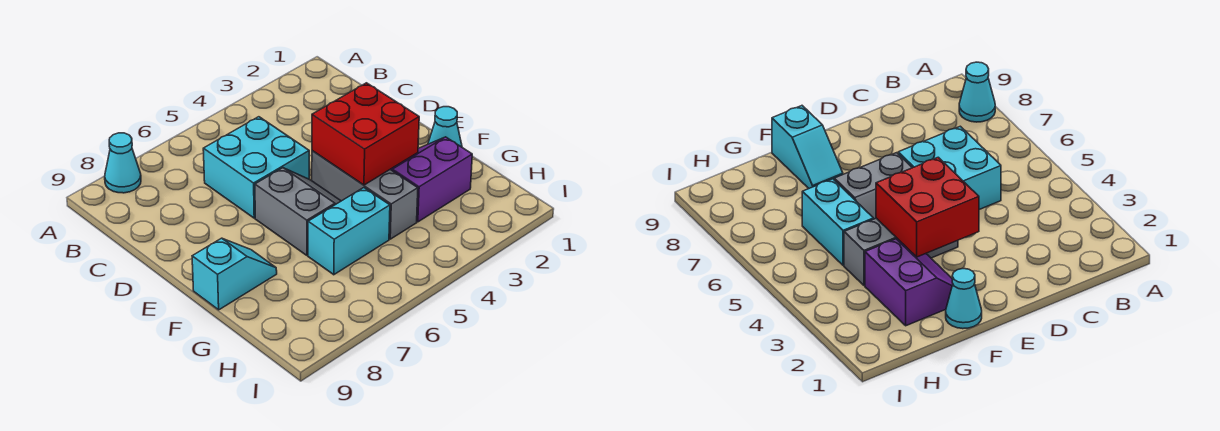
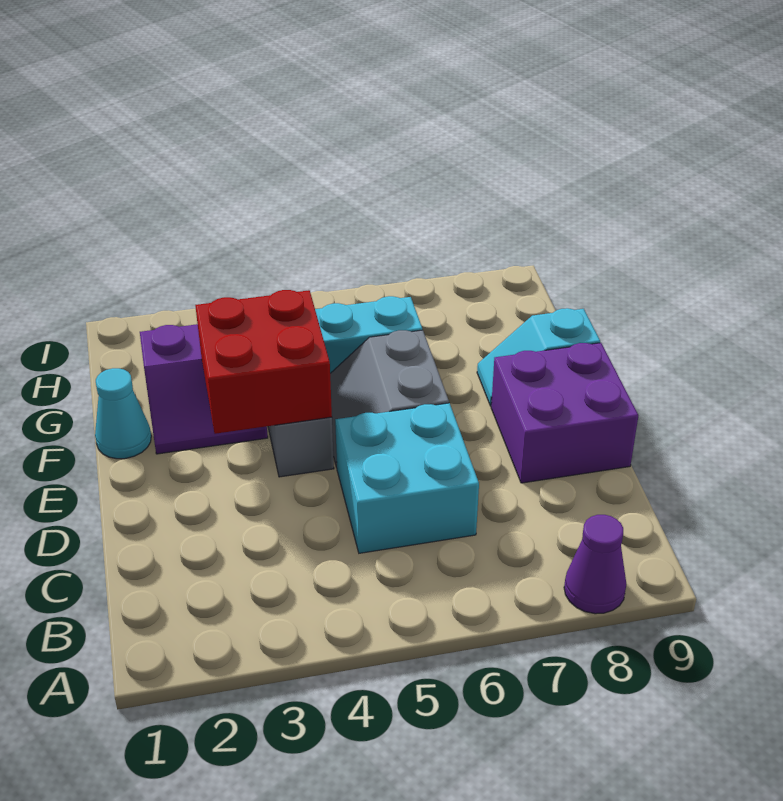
cyan 1x1 cone [105,133,141,193] -> purple 1x1 cone [564,515,626,614]
none -> purple 2x2 brick [491,343,638,483]

